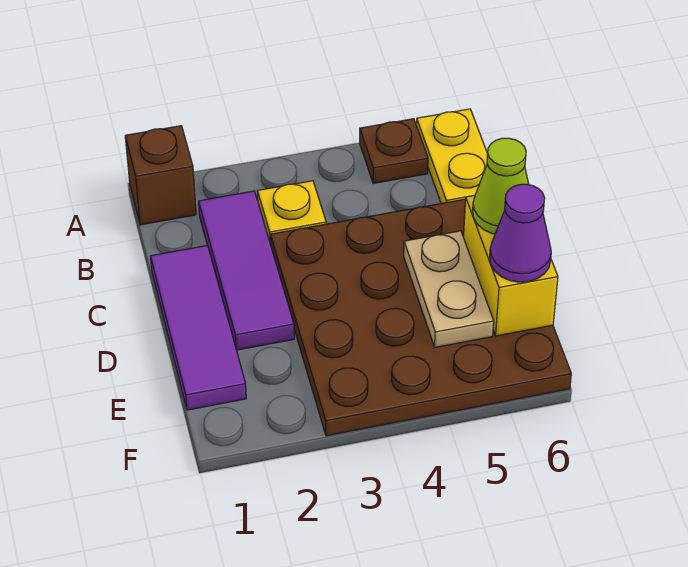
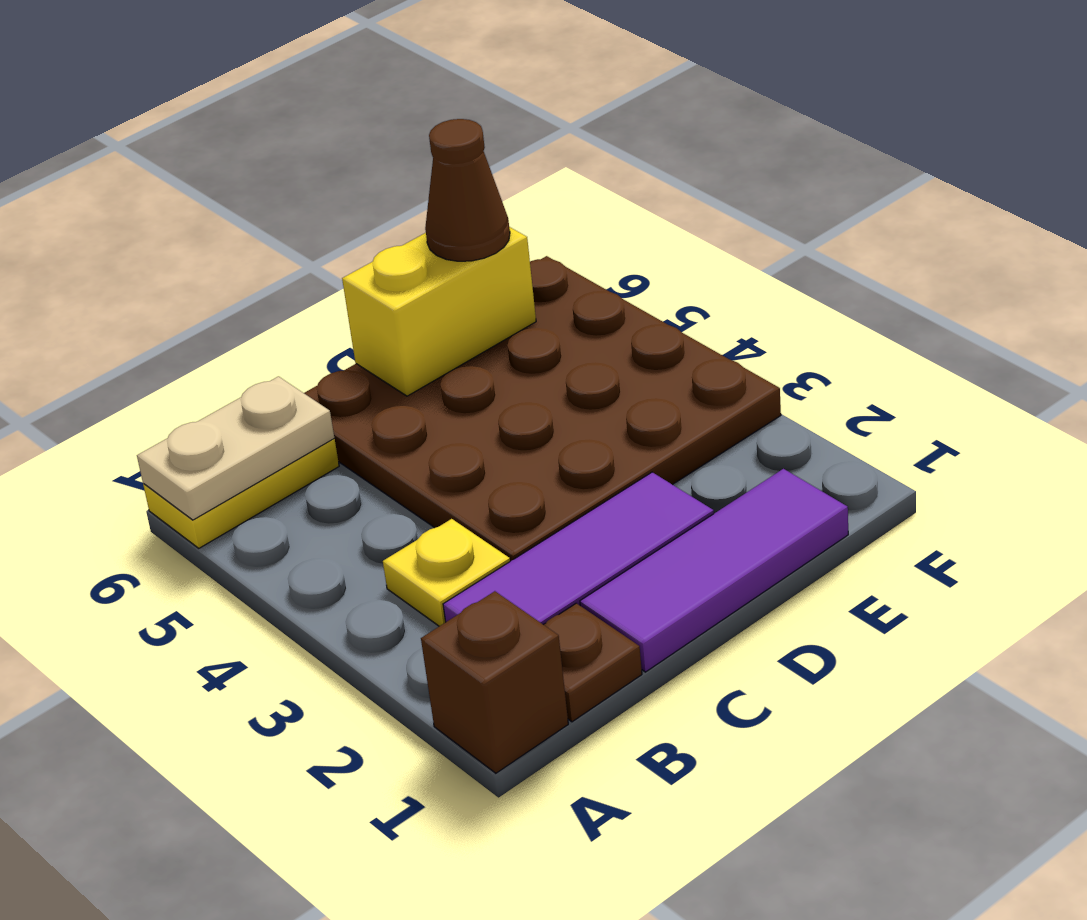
brown 1x1 plate [360,119,428,184] -> brown 1x1 plate moved to [544,603,642,722]
tan 1x2 plate [404,231,494,347] -> tan 1x2 plate moved to [137,376,334,520]
lime 1x1 cone [473,138,529,234] -> none
purple 1x1 cone [490,184,551,282] -> brown 1x1 cone [425,119,510,261]

